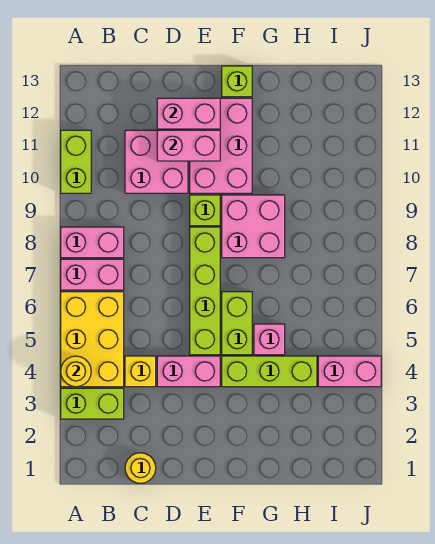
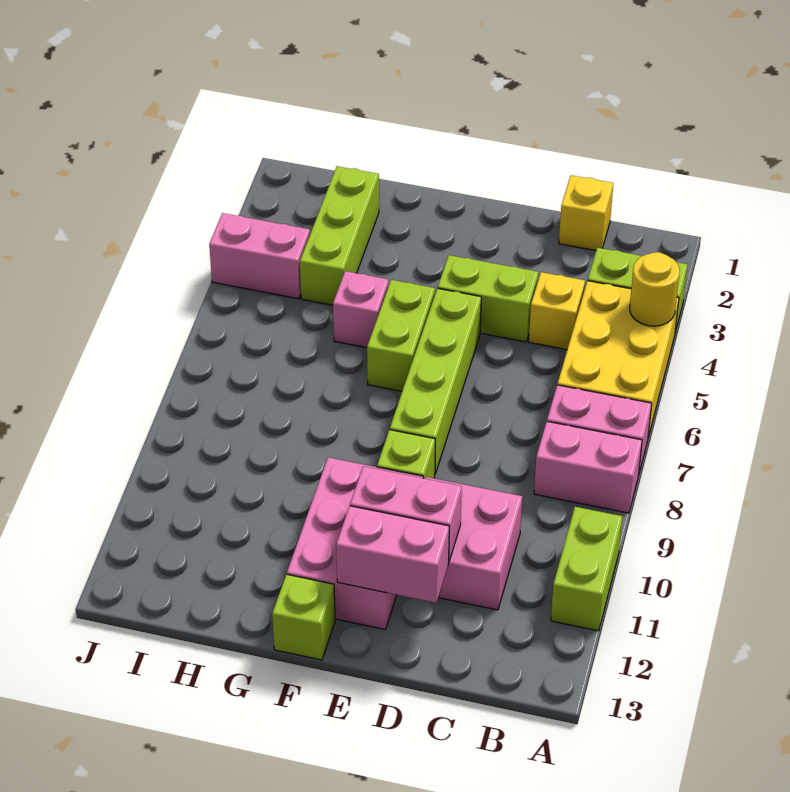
yellow 1x1 round brick [125,453,156,483] -> yellow 1x1 brick [559,175,613,250]
pink 1x2 brick [157,356,220,387] -> lime 1x2 brick [438,255,539,342]
lime 1x3 brick [222,356,317,387] -> lime 1x3 brick turned to [300,166,379,305]
pink 2x2 brick [222,195,285,258] -> none

